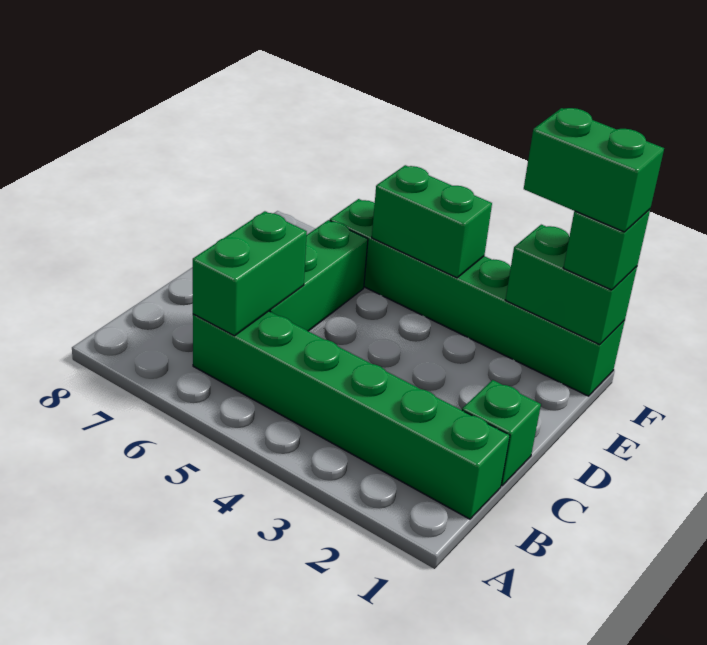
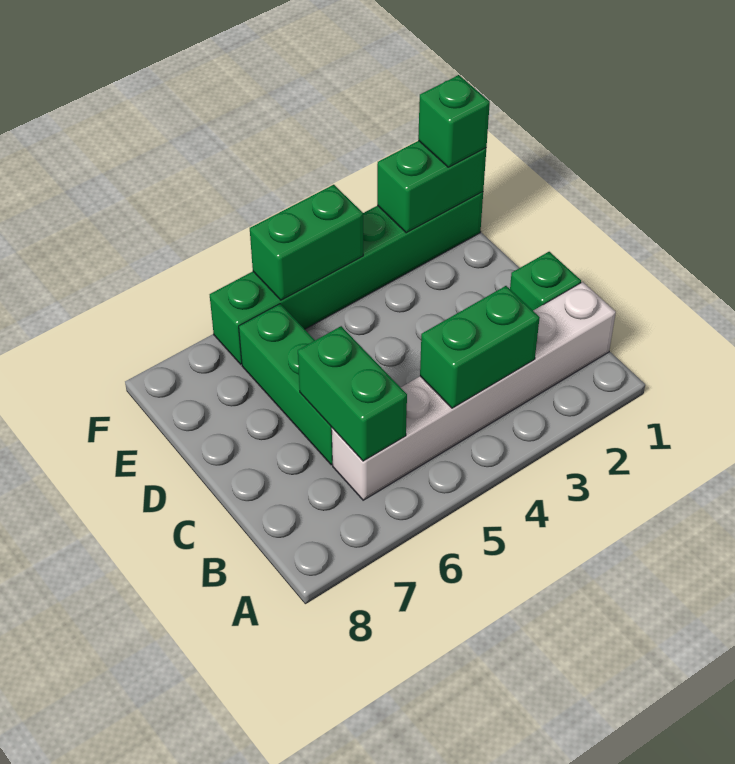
green 1x6 brick [193,311,510,519] -> white 1x6 brick [332,282,616,500]
green 1x2 brick [524,108,664,232] -> green 1x2 brick moved to [420,286,540,408]

